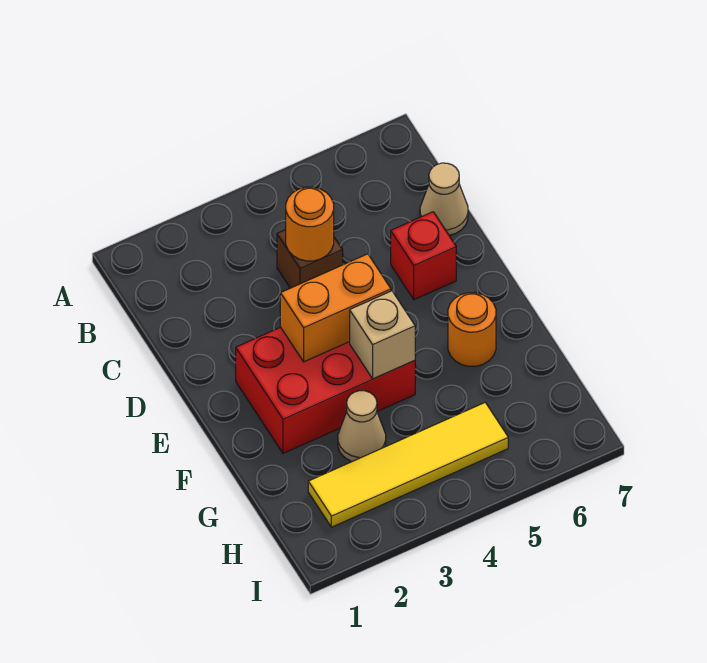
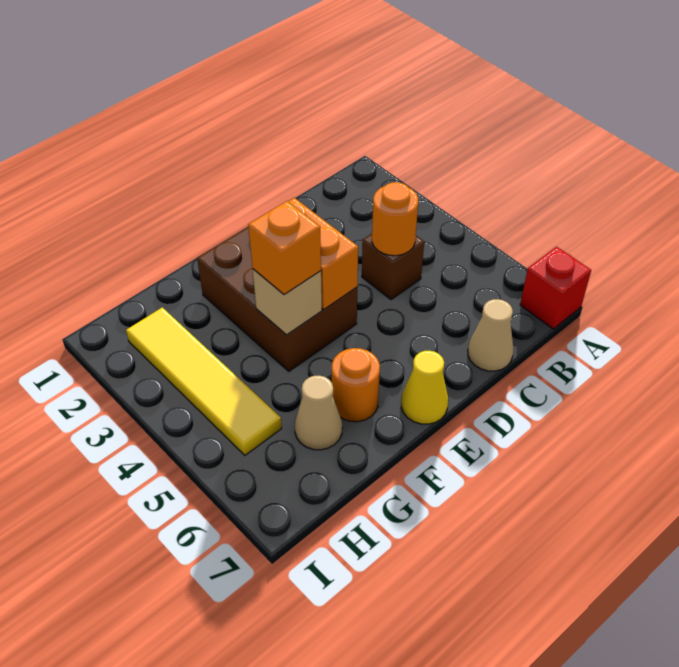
red 1x1 brick [391,212,456,300] -> red 1x1 brick moved to [520,247,591,329]
red 2x3 brick [236,327,415,453] -> brown 2x3 brick [197,227,357,371]
none -> yellow 1x1 cone [401,351,448,424]
none -> orange 1x1 brick [248,201,321,294]
tan 1x1 cone [338,391,386,462] -> tan 1x1 cone moved to [295,376,342,450]

